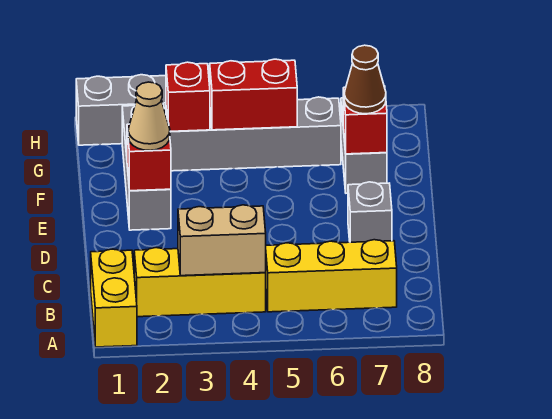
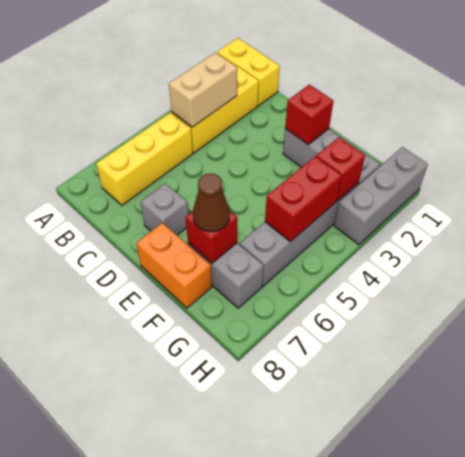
tan 1x1 cone [128,82,170,151] -> none
none -> orange 1x2 brick [136,223,212,308]

